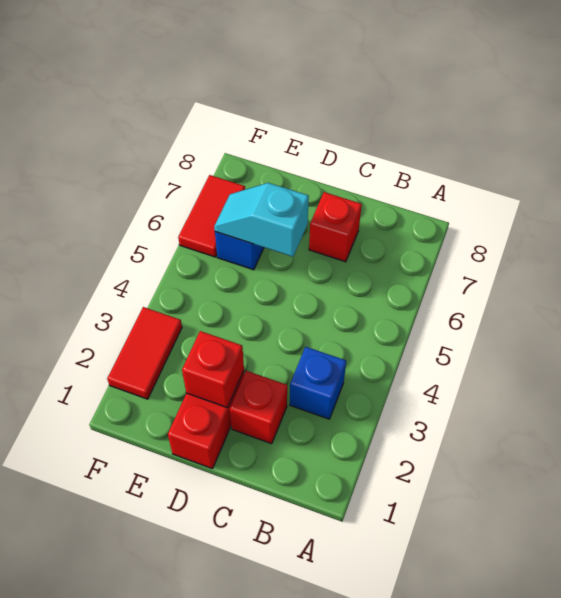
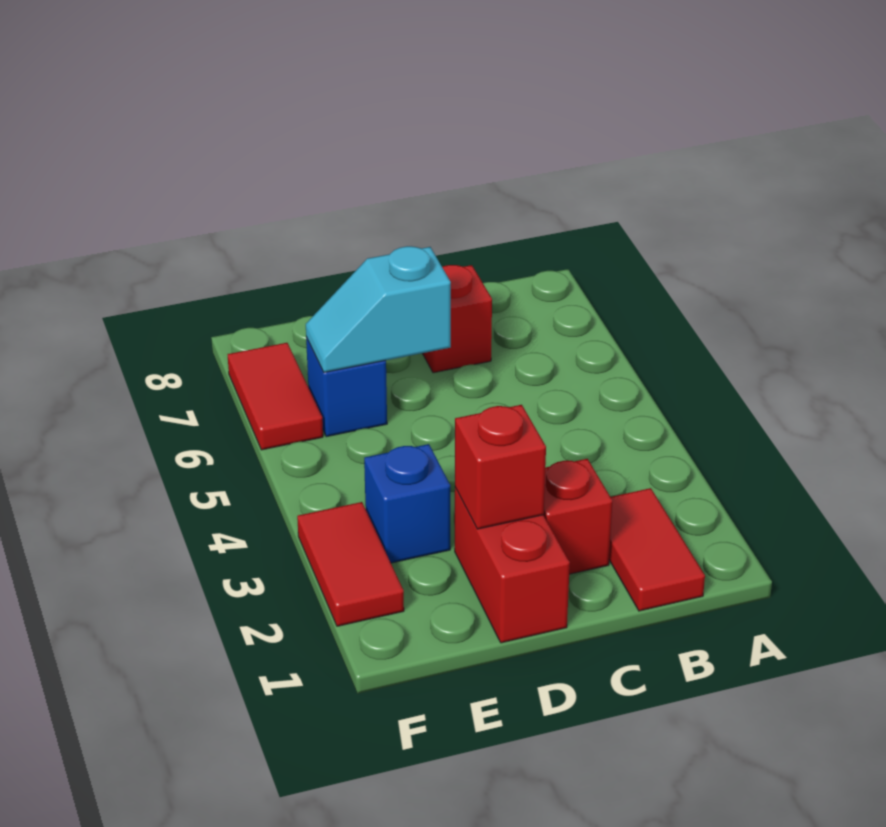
none -> red 1x2 tile [609,488,705,611]
blue 1x1 brick [290,347,346,419] -> blue 1x1 brick moved to [364,444,450,563]

